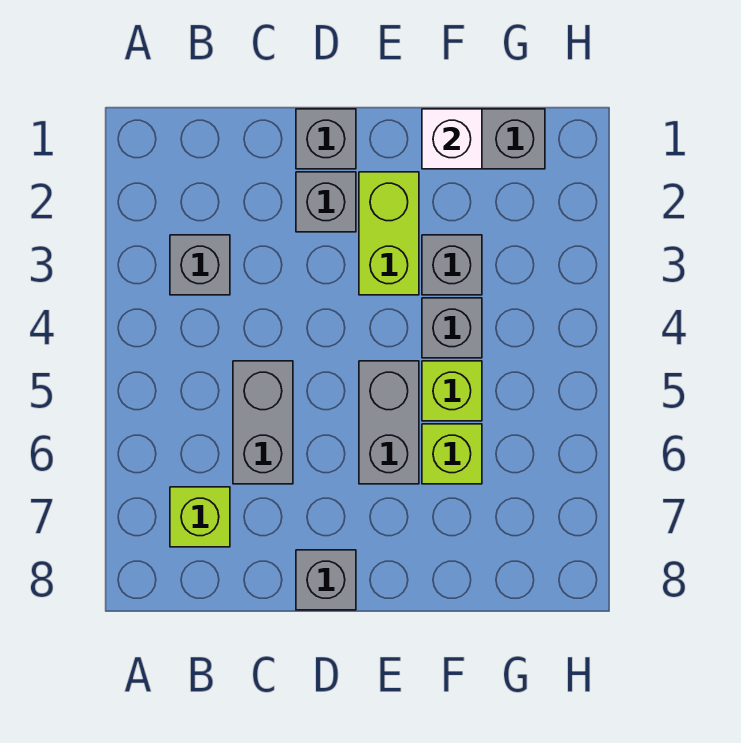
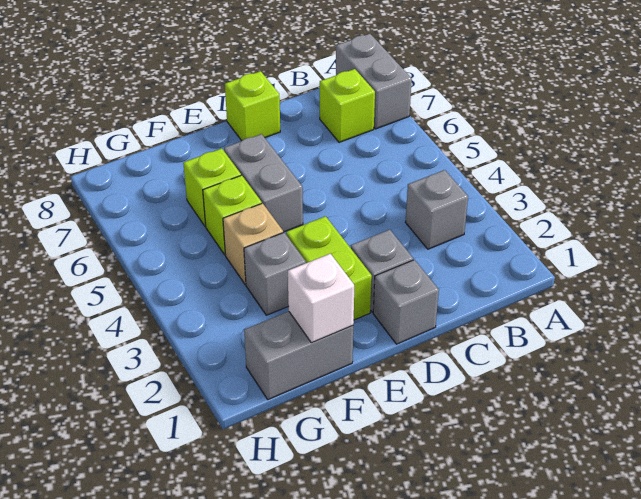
grey 1x2 brick [233,361,293,484] -> grey 1x2 brick moved to [336,34,412,129]
grey 1x1 brick [296,550,356,610] -> lime 1x1 brick [225,71,280,141]
grey 1x1 brick [422,298,482,358] -> tan 1x1 brick [223,203,283,285]

